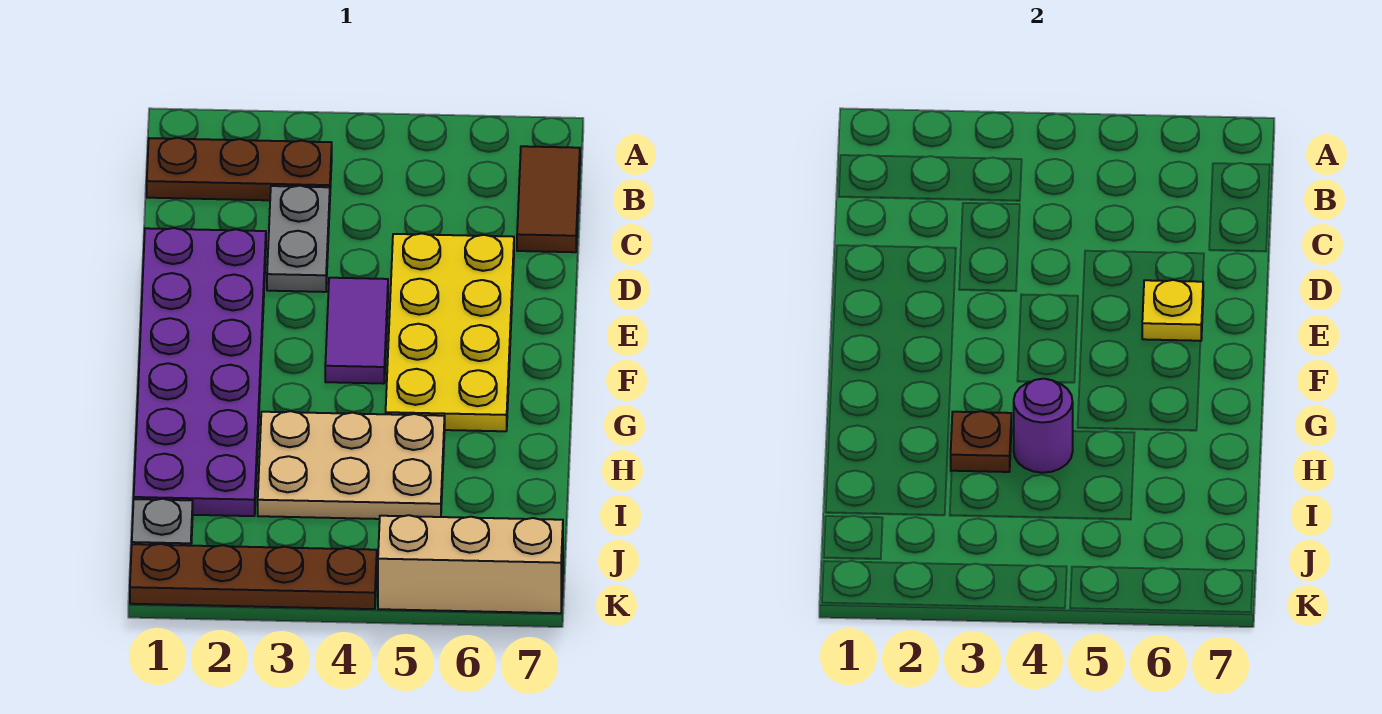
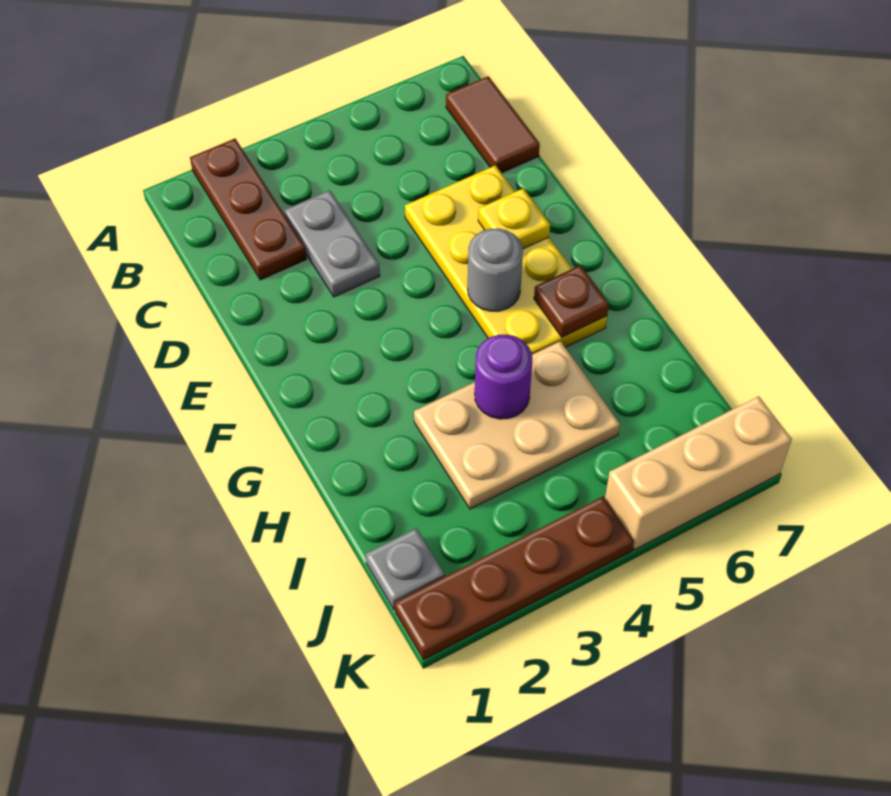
brown 1x3 plate [147,138,332,200] -> brown 1x3 plate turned to [190,139,307,280]
purple 2x6 plate [134,228,266,516] -> none
purple 1x2 tile [325,278,388,384] -> none
none -> grey 1x1 round brick [468,228,523,311]
brown 1x1 plate [951,411,1011,472] -> brown 1x1 plate moved to [534,265,609,337]

